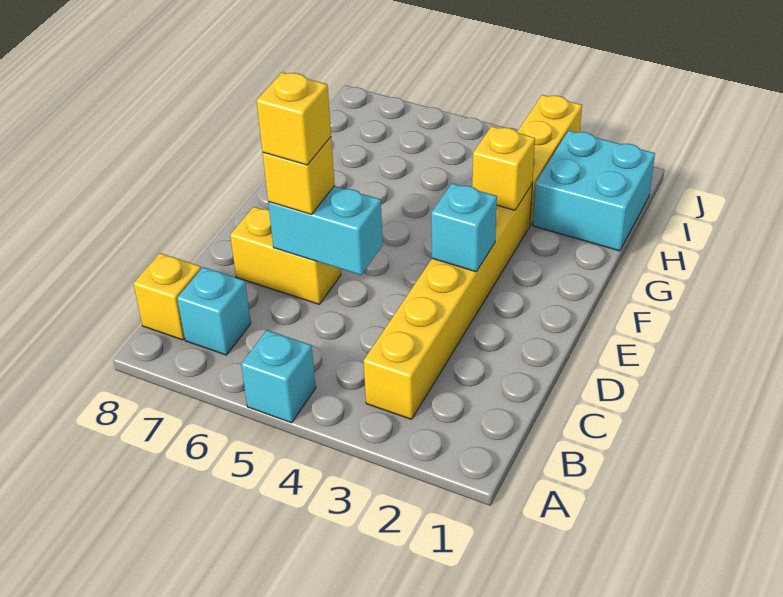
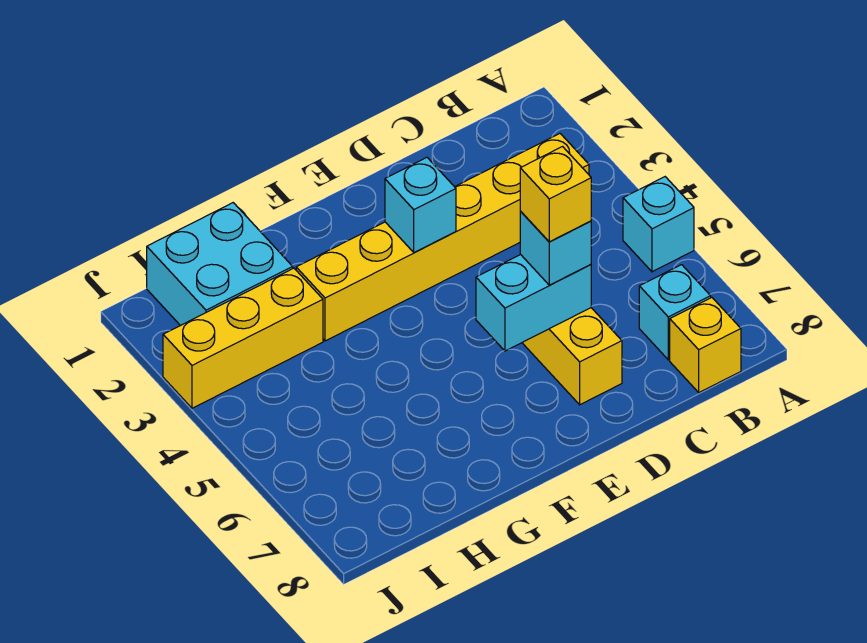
cyan 1x2 brick [268,186,383,275] -> cyan 1x2 brick turned to [476,255,591,351]
yellow 1x1 brick [263,137,335,214] -> cyan 1x1 brick [520,211,591,285]
yellow 1x1 brick [472,126,535,210] -> none

